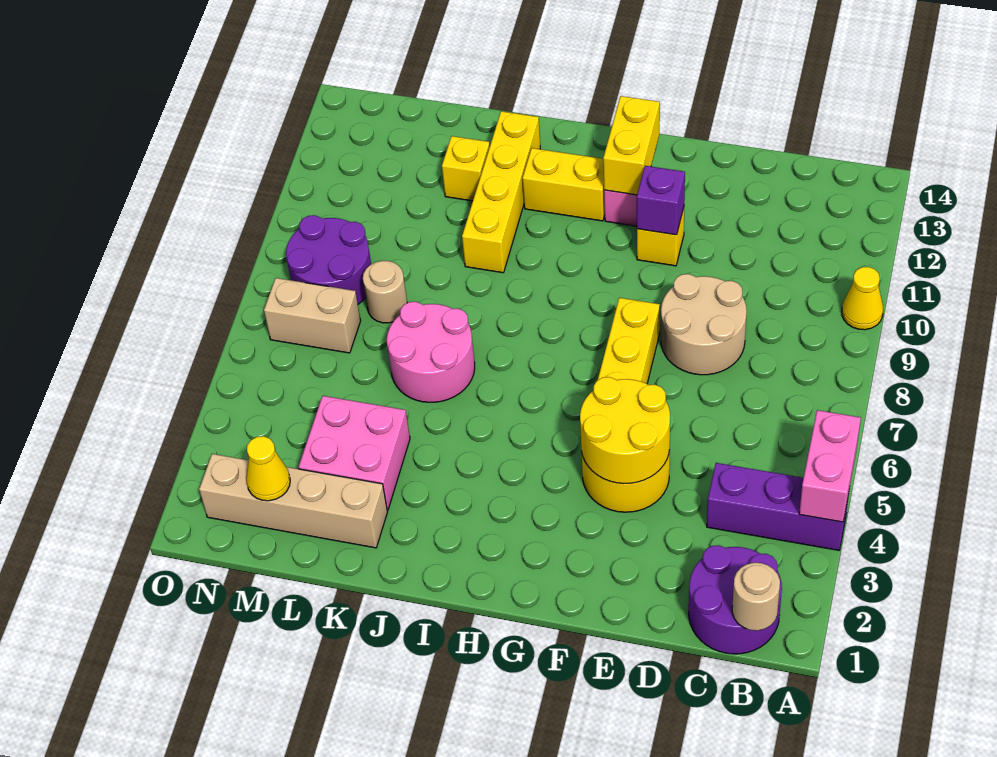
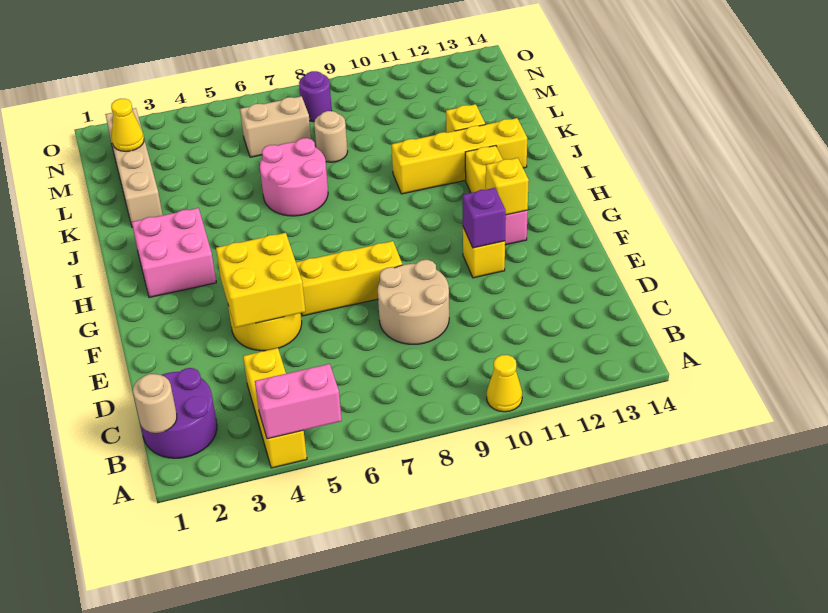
purple 1x3 brick [707,463,849,550] -> yellow 1x3 brick [243,348,307,468]
yellow 2x2 round brick [580,377,670,484] -> yellow 2x2 brick [216,233,306,328]
yellow 1x2 brick [603,96,660,195] -> yellow 1x1 brick [486,158,529,215]
pink 2x2 brick [298,396,410,510] -> pink 2x2 brick moved to [132,208,216,297]
tan 1x2 brick [264,278,361,353] -> tan 1x2 brick turned to [240,96,311,157]
purple 2x2 round brick [286,215,371,304] -> purple 1x1 round brick [299,71,332,122]

